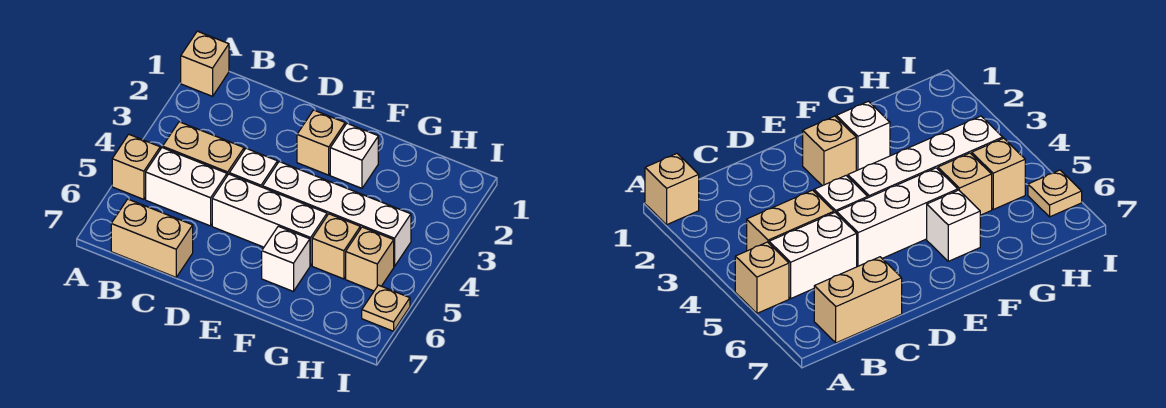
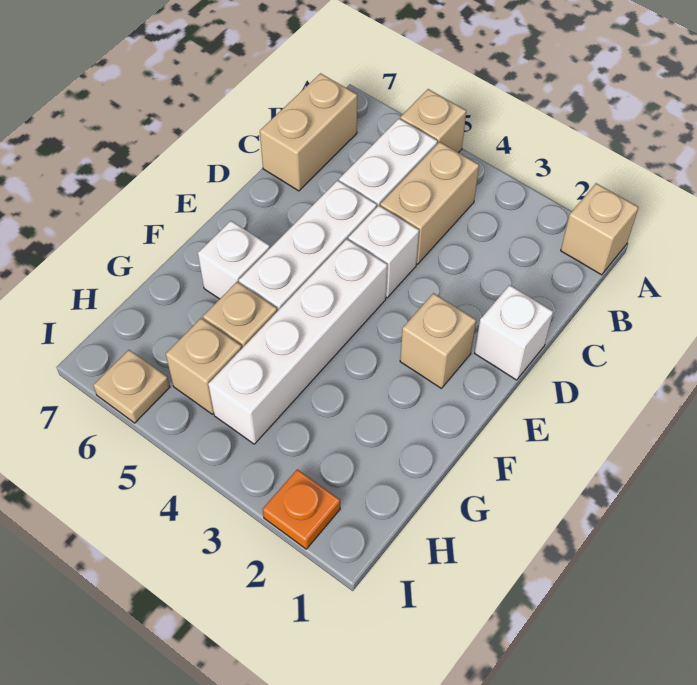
white 1x1 brick [330,123,378,188] -> white 1x1 brick moved to [475,285,553,380]
none -> orange 1x1 plate [262,469,340,549]

